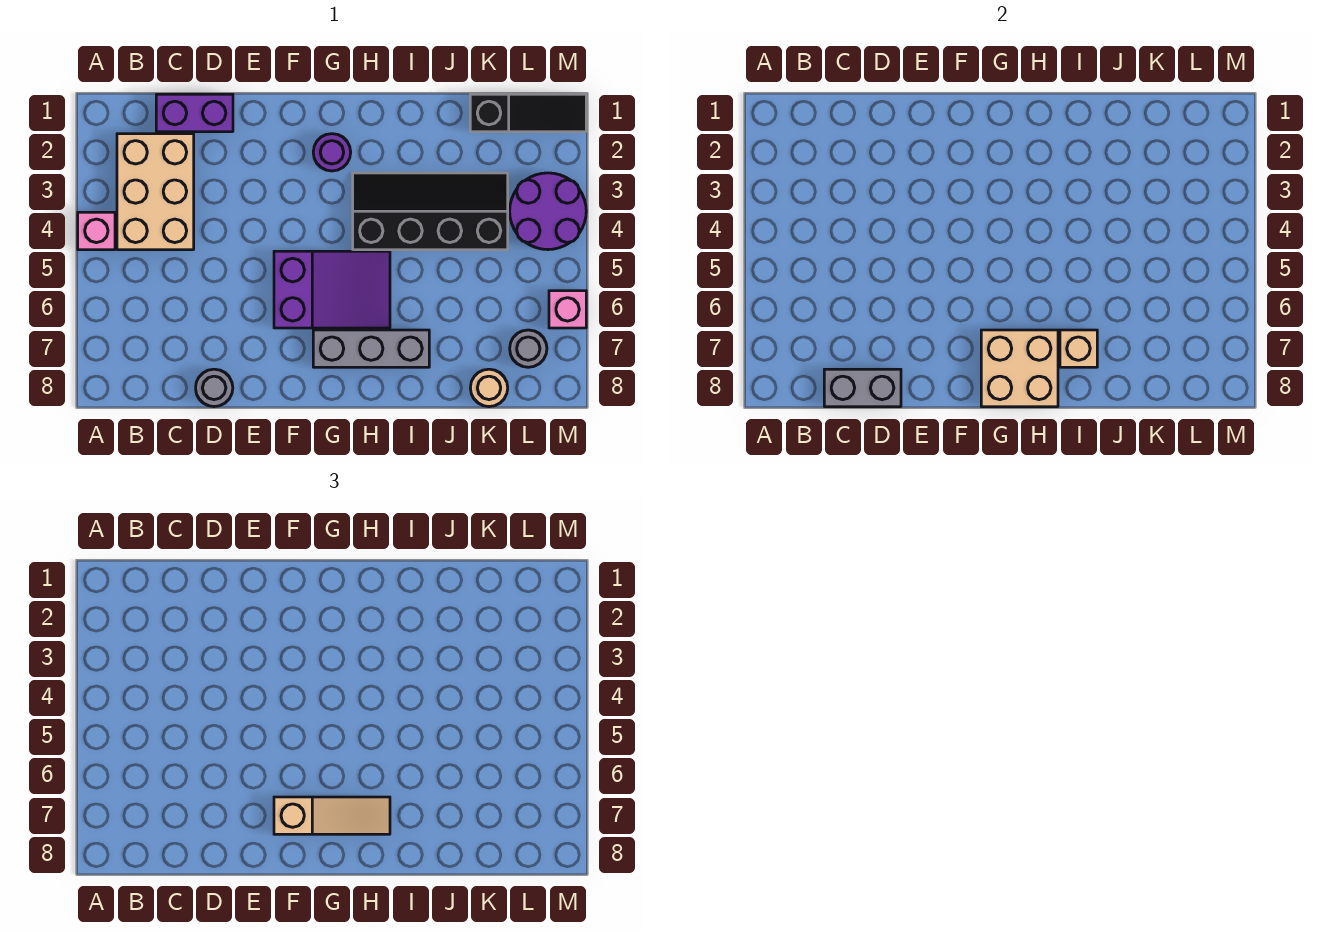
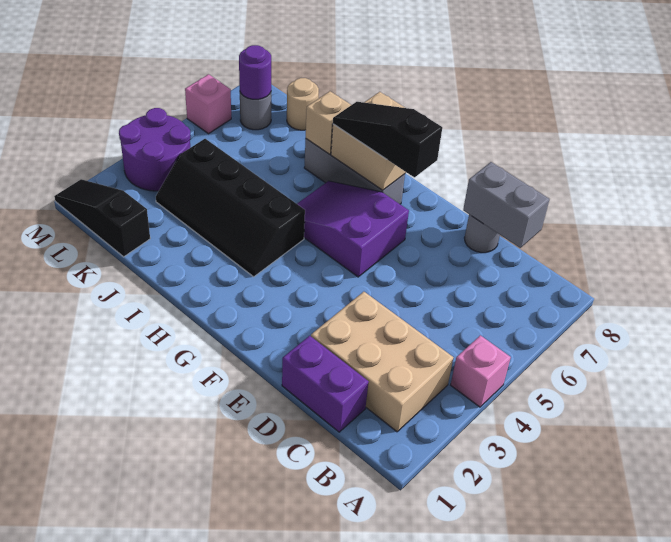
tan 2x3 brick [117,134,194,250] -> tan 2x3 brick turned to [311,292,453,432]
tan 1x3 slope [274,797,390,834] -> black 1x3 slope [333,102,442,177]
purple 1x1 round brick [313,134,351,171] -> purple 1x1 round brick moved to [239,45,271,99]

